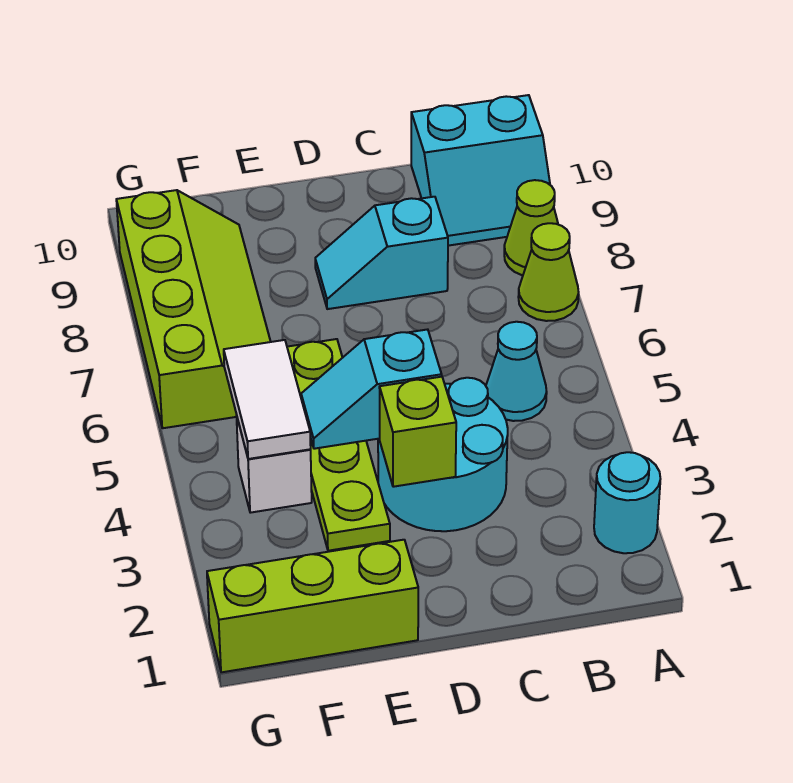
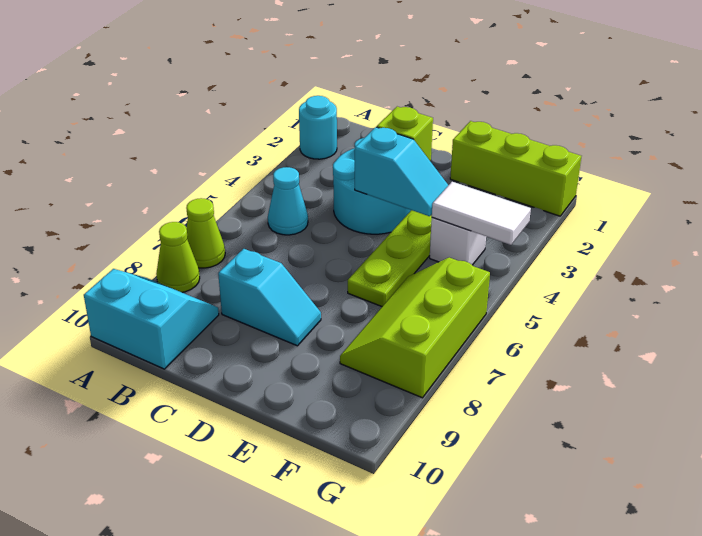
white 1x2 tile [224,340,311,459] -> white 1x2 tile turned to [432,182,531,245]
lime 2x4 slope [116,190,271,428] -> lime 2x3 slope [340,258,490,398]

